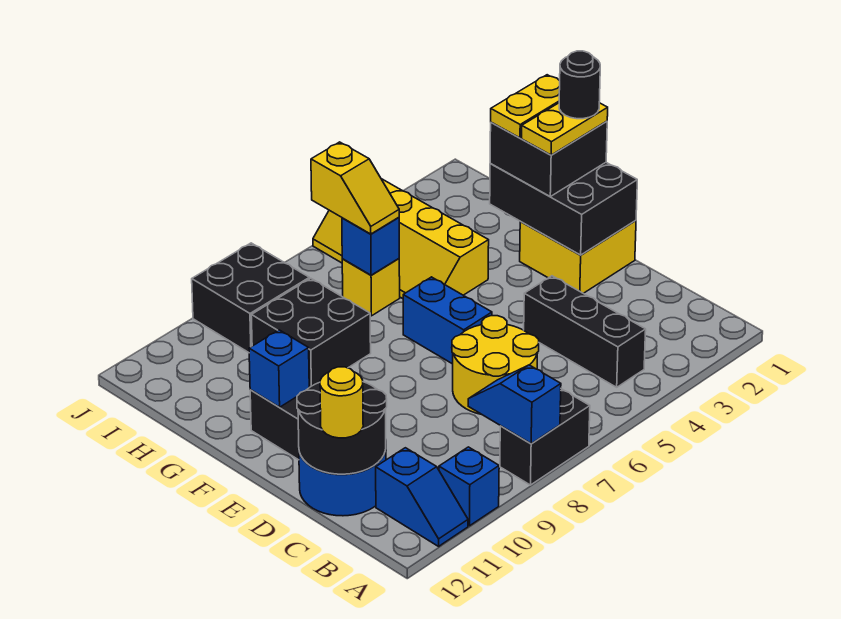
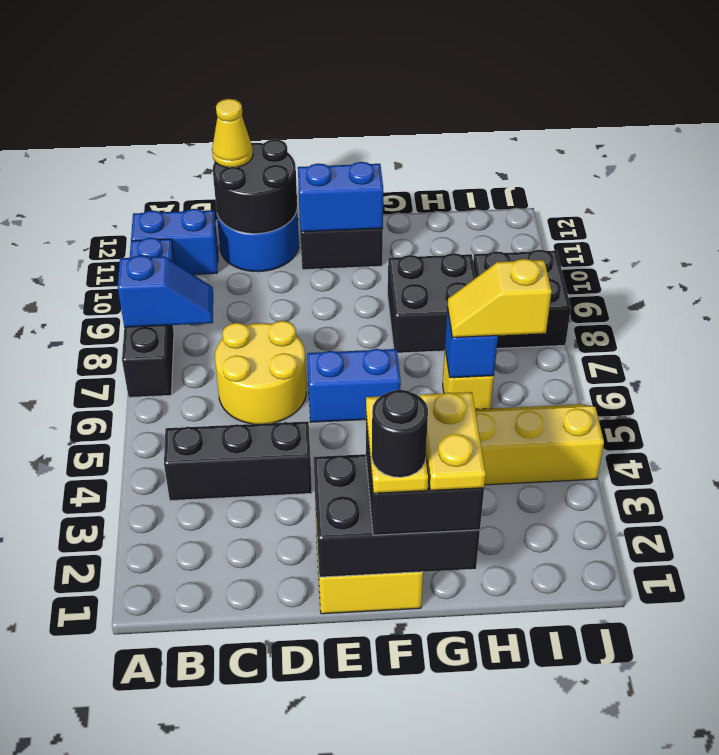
blue 1x2 slope [376,448,468,546] -> blue 1x2 brick [131,209,218,274]
yellow 1x1 round brick [320,367,363,438] -> yellow 1x1 cone [212,99,253,168]
blue 1x1 brick [249,330,309,407] -> blue 1x2 brick [298,162,383,232]

